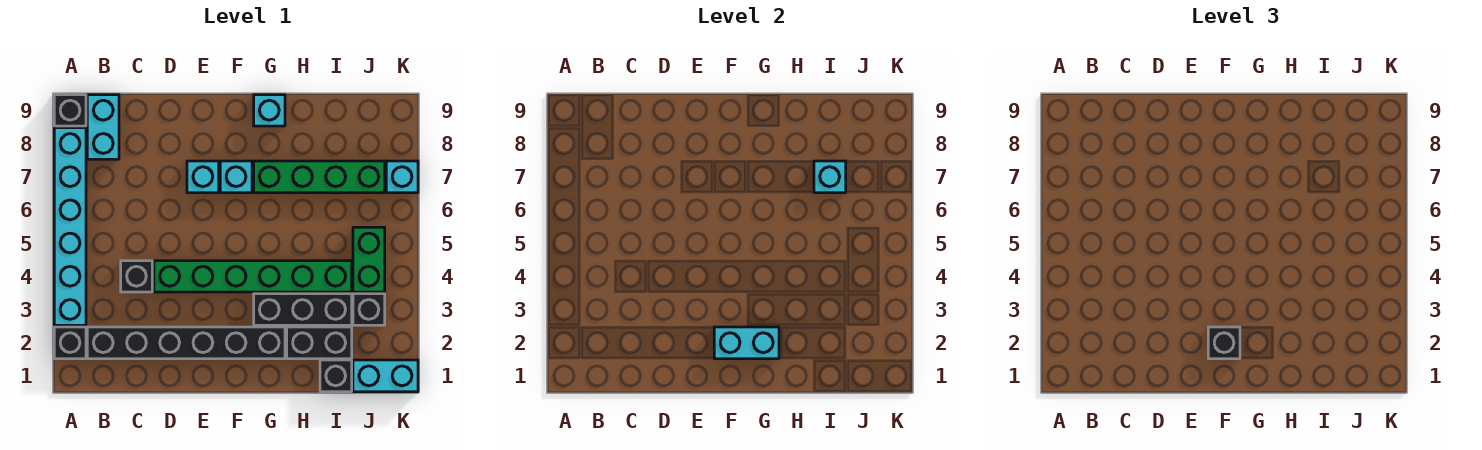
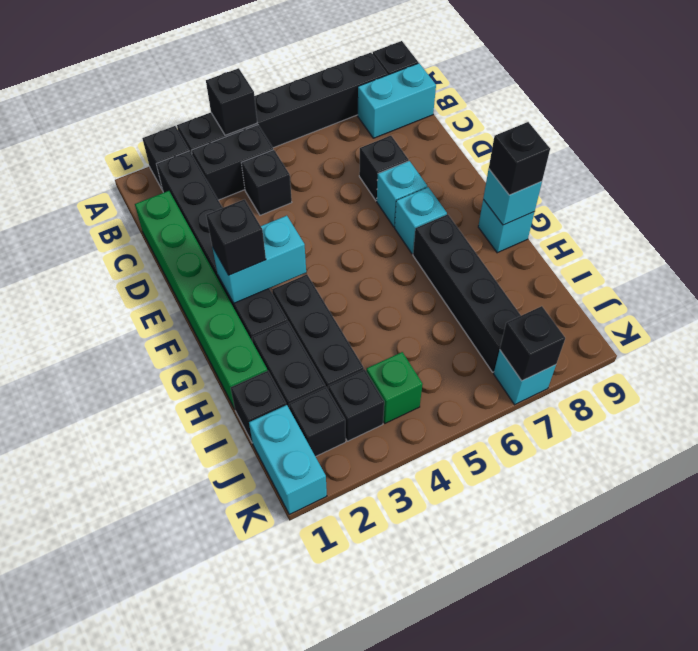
cyan 1x6 brick [54,128,86,325] -> black 1x6 brick [177,53,387,154]
none -> black 1x1 brick [206,68,257,135]
none -> black 1x2 brick [192,125,273,200]
green 1x6 brick [154,261,352,292] -> green 1x6 brick moved to [135,191,267,409]
none -> black 1x1 brick [359,136,409,201]
cyan 1x2 brick [714,327,779,359] -> cyan 1x2 brick turned to [212,216,306,303]
green 1x4 brick [254,161,385,193] -> black 1x4 brick [413,214,521,372]
none -> black 1x1 brick [489,122,550,195]
cyan 1x1 brick [814,161,846,193] -> cyan 1x1 brick moved to [483,169,542,225]
none -> black 1x1 brick [289,387,346,457]
green 1x2 brick [353,227,385,292] -> green 1x1 brick [366,352,423,423]
none -> black 1x1 brick [500,306,565,381]

